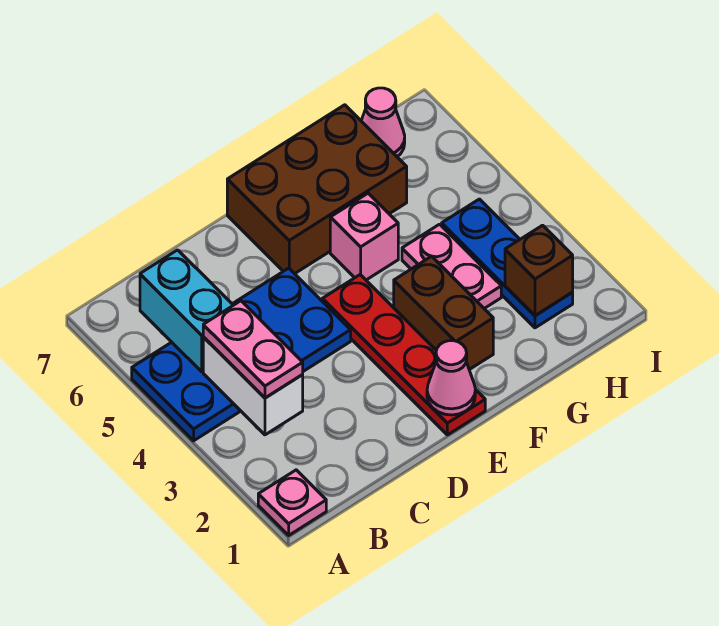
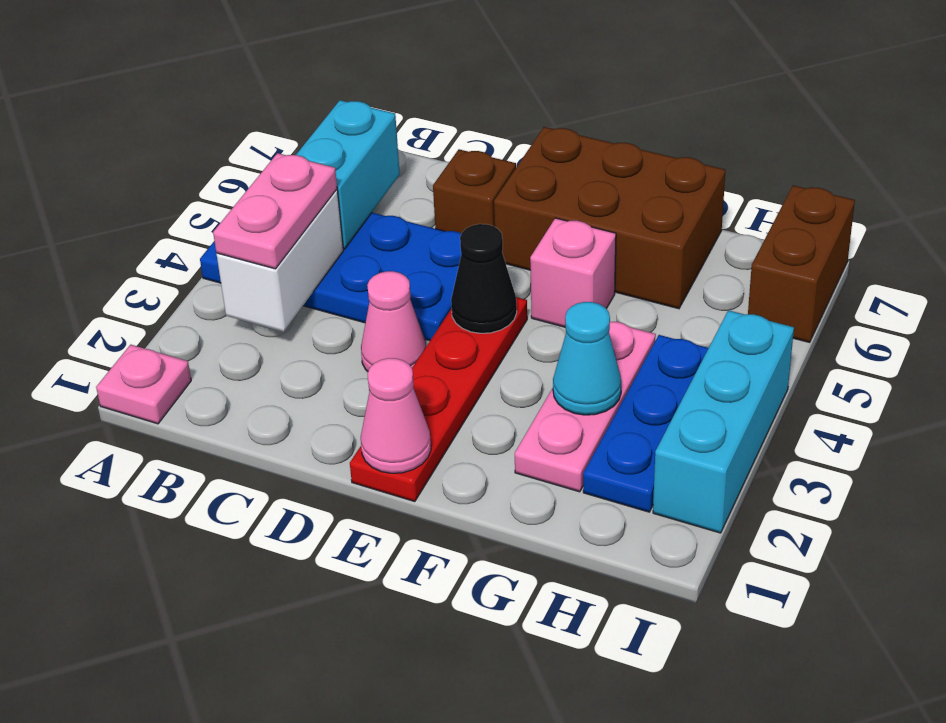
none -> black 1x1 cone [451,224,517,333]
brown 1x2 brick [394,256,493,370] -> brown 1x2 brick moved to [748,185,855,342]
pink 1x2 plate [402,224,501,308] -> pink 1x3 plate [515,322,656,492]
none -> cyan 1x1 cone [553,302,621,415]
brown 1x1 brick [505,225,573,316] -> brown 1x1 brick moved to [433,149,516,233]
pink 1x1 cone [361,88,405,157] -> pink 1x1 cone moved to [361,271,426,371]
none -> cyan 1x3 brick [653,310,794,533]

